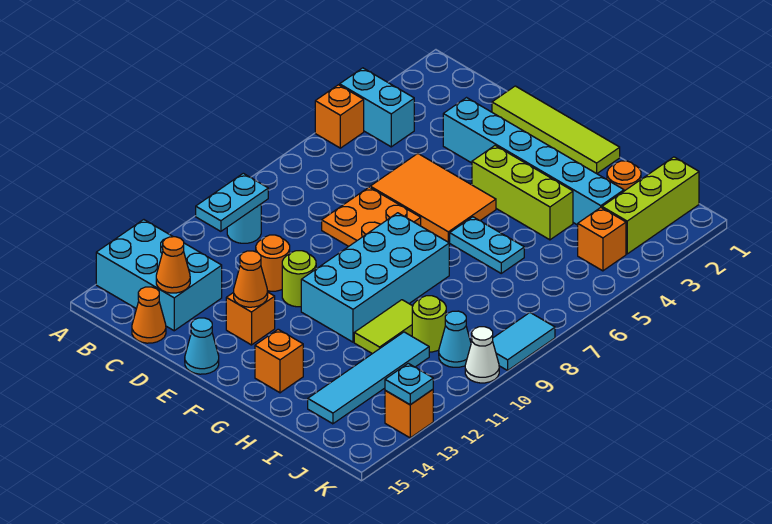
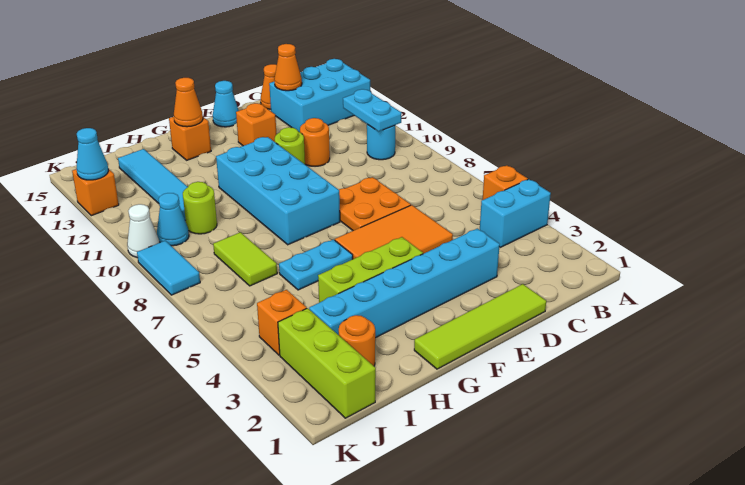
orange 1x1 cone [234,251,268,307] -> orange 1x1 cone moved to [174,78,203,127]
lime 1x2 tile [354,300,413,354] -> lime 1x2 tile moved to [213,232,277,286]
cyan 1x1 plate [385,363,433,405] -> cyan 1x1 cone [77,128,108,180]

